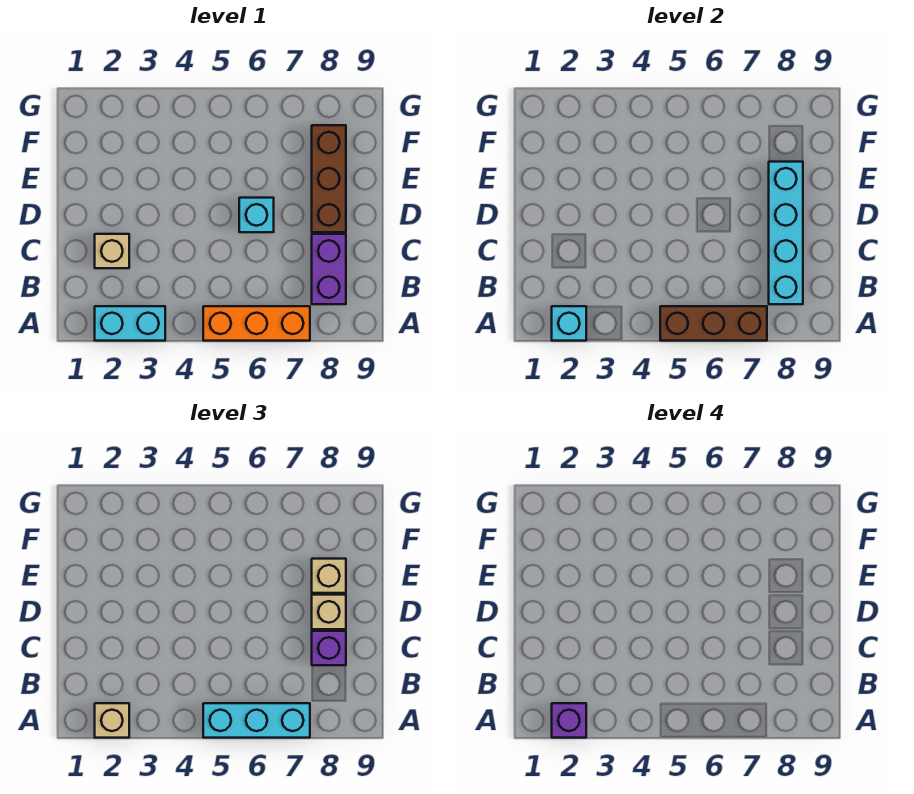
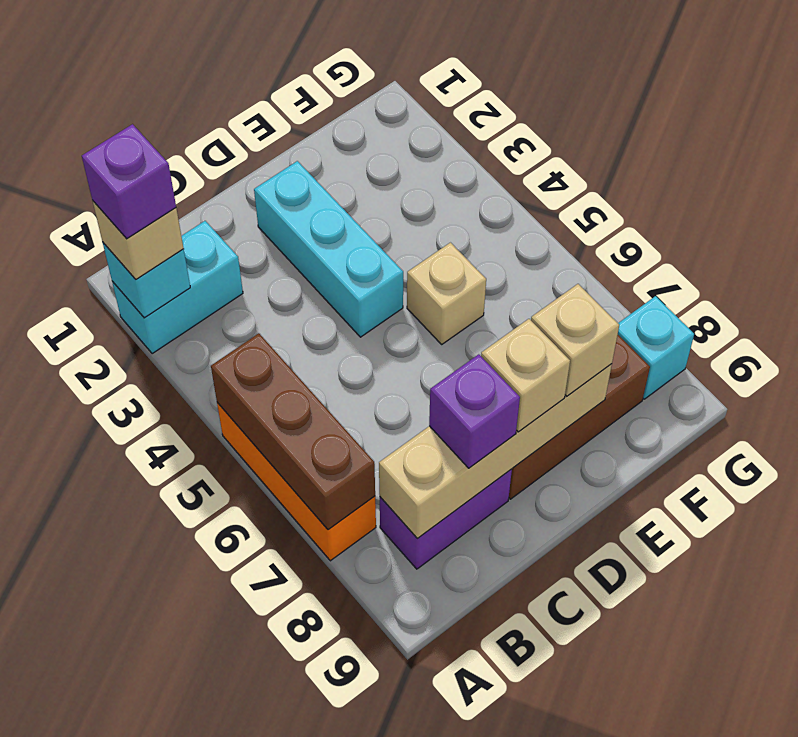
cyan 1x2 brick [95,306,165,341] -> cyan 1x2 brick turned to [112,221,243,354]
cyan 1x3 brick [203,703,310,738] -> cyan 1x3 brick moved to [254,161,403,337]
cyan 1x4 brick [769,162,803,304] -> tan 1x4 brick [379,364,612,539]
tan 1x1 brick [95,234,129,268] -> tan 1x1 brick moved to [407,243,486,344]
cyan 1x1 brick [239,198,274,232] -> cyan 1x1 brick moved to [618,296,694,399]

